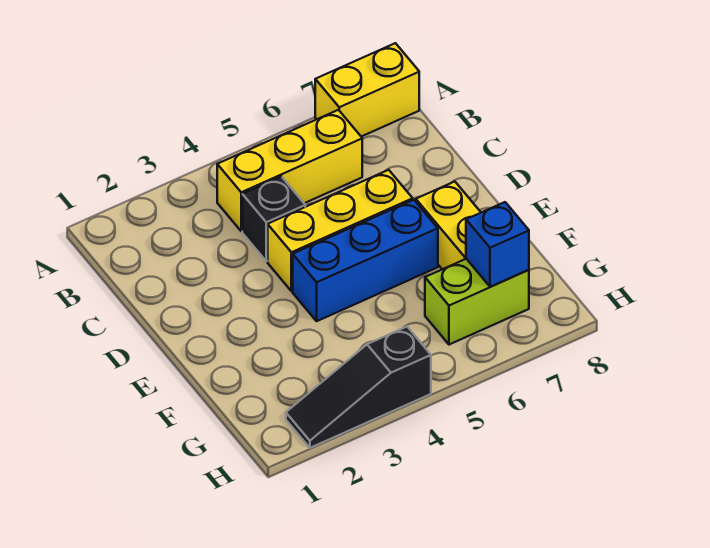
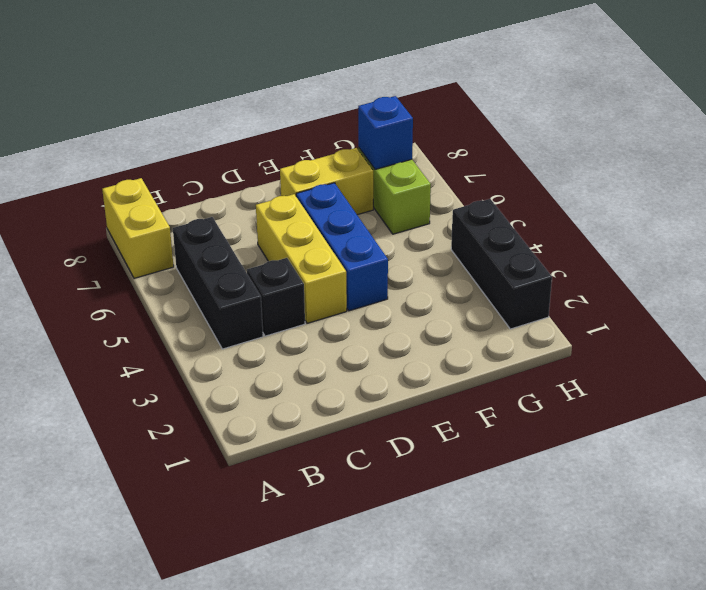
yellow 1x3 brick [217,110,362,231] -> black 1x3 brick [173,217,263,349]
black 1x3 slope [286,327,431,448] -> black 1x3 brick [451,199,552,329]

